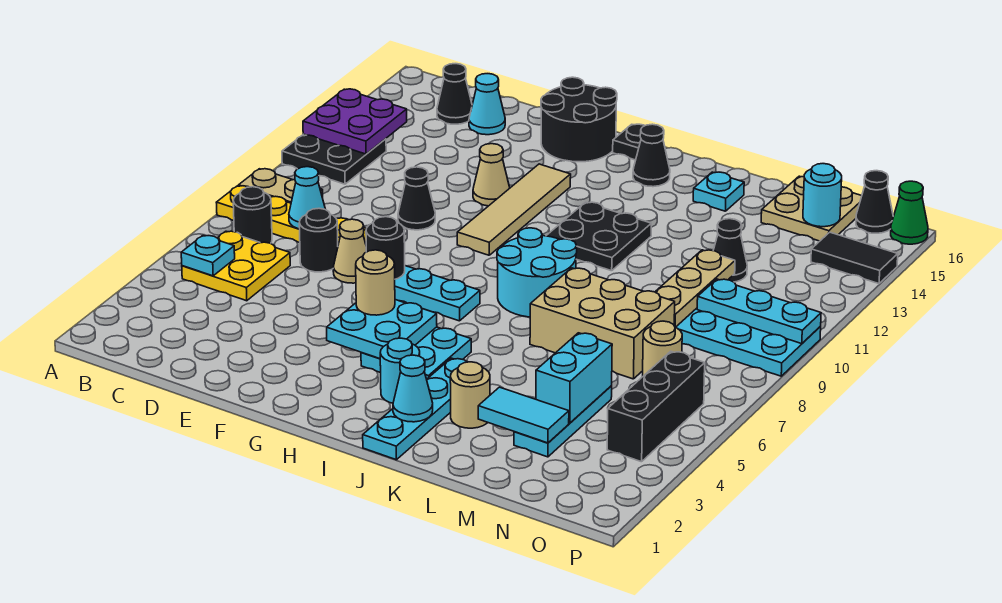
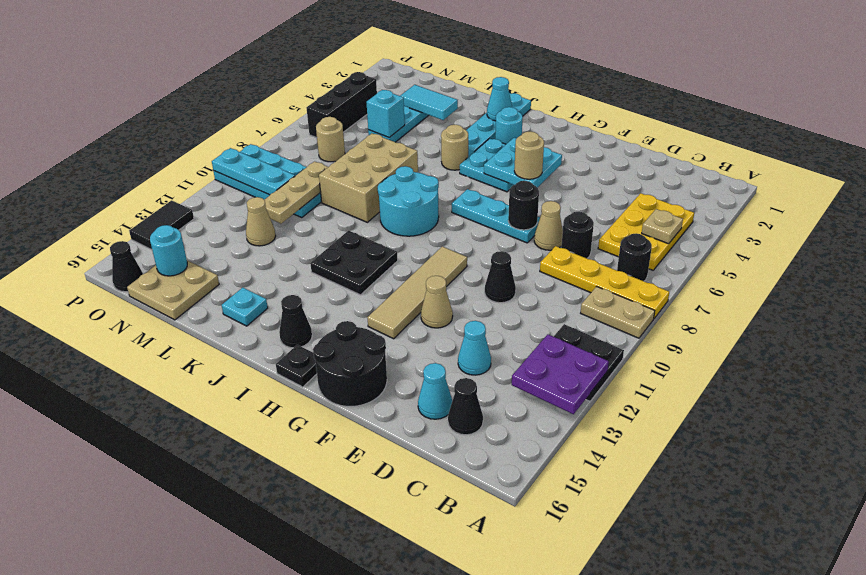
yellow 2x2 plate [182,231,290,301] -> yellow 2x3 plate [598,193,694,270]
cyan 1x1 plate [181,235,235,276] -> tan 1x1 plate [642,209,683,244]
cyan 1x1 cone [289,167,325,229] -> cyan 1x1 cone moved to [458,321,491,375]
tan 1x1 round brick [450,362,490,428] -> tan 1x1 round brick moved to [441,124,468,170]
tan 2x3 brick [530,268,675,379] -> tan 2x3 brick turned to [319,133,418,222]
cyan 1x2 brick [536,333,612,423] -> cyan 1x1 brick [366,90,405,137]
black 1x1 cone [713,219,747,282] -> tan 1x1 cone [246,197,276,246]
black 1x2 tile [811,232,898,284] -> black 1x2 tile turned to [129,200,194,250]
green 1x1 cone [891,181,928,244] -> none

